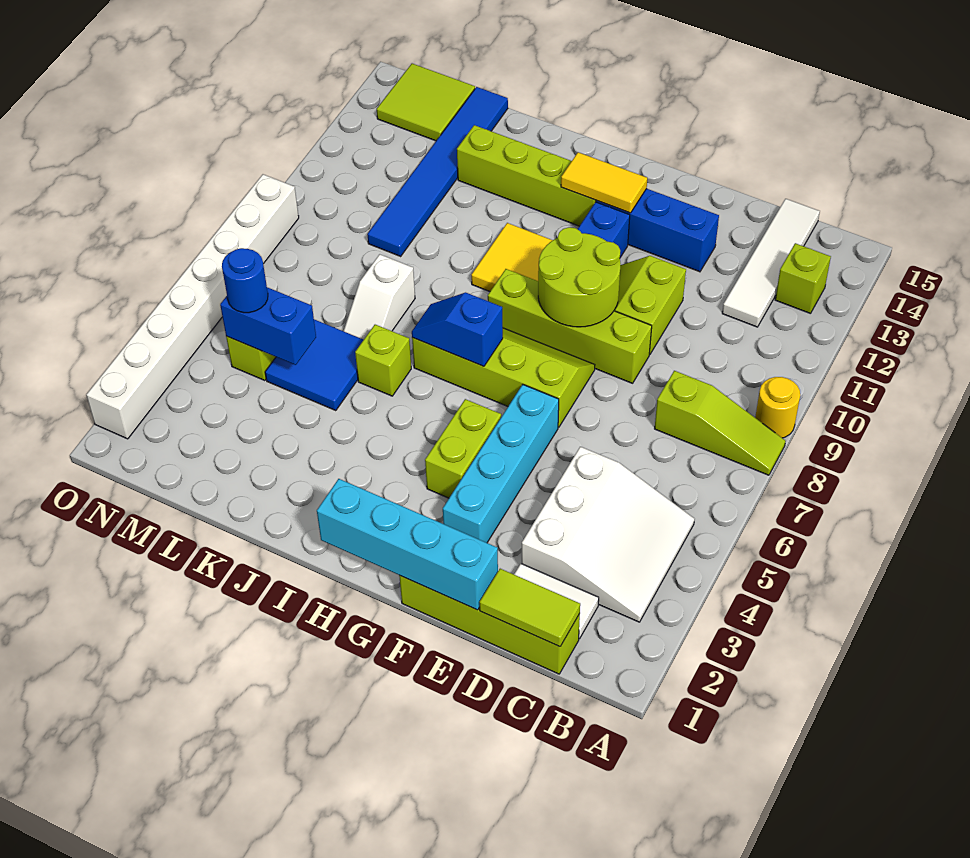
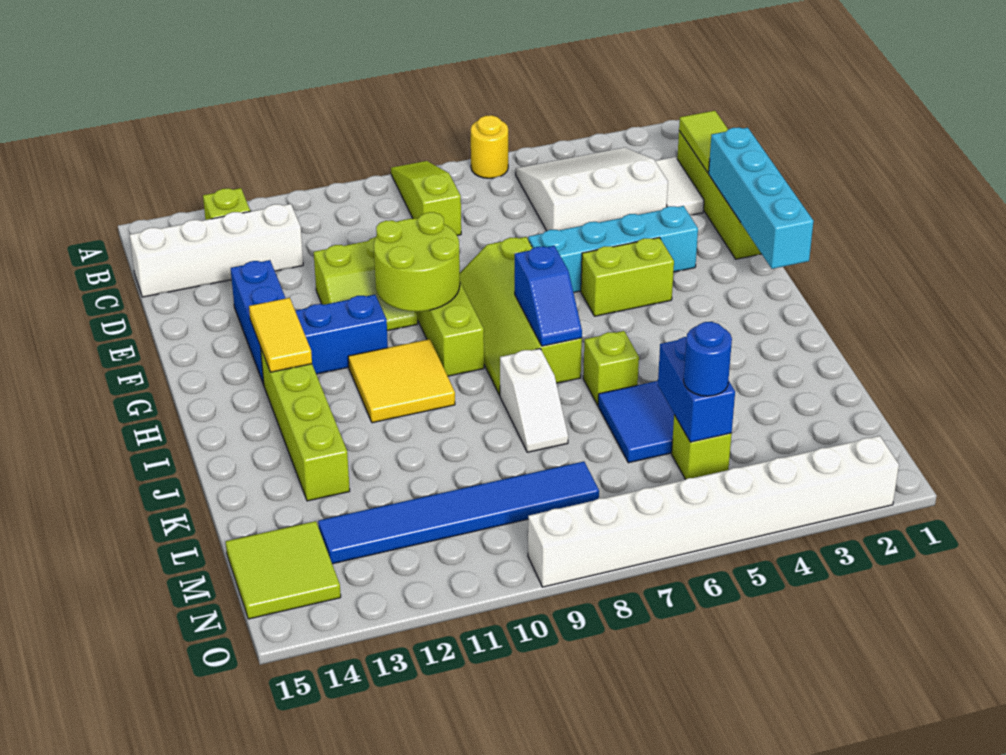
yellow 1x1 round brick [755,377,800,438] -> yellow 1x1 round brick moved to [471,115,508,178]
white 1x4 tile [722,199,820,327] -> white 1x4 brick [129,204,303,297]
white 1x2 slope [344,254,415,340] -> white 1x2 slope turned to [500,349,568,452]
blue 1x6 tile [367,87,508,256] -> blue 1x6 tile moved to [318,462,599,564]

